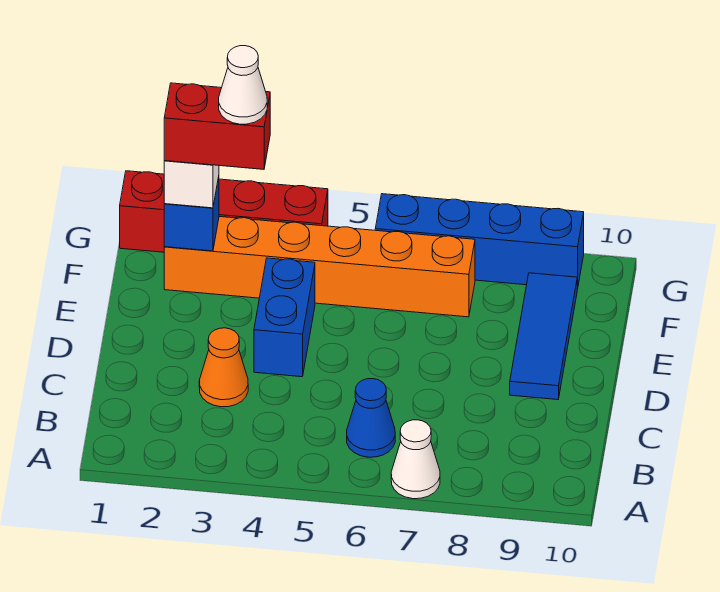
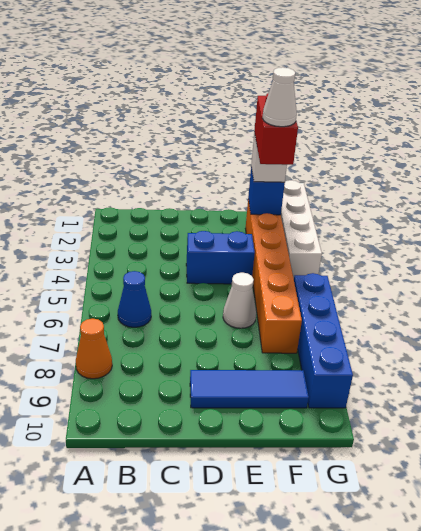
white 1x1 cone [391,420,440,499] -> white 1x1 cone moved to [223,273,256,328]
orange 1x1 cone [199,328,248,407] -> orange 1x1 cone moved to [76,319,112,379]
red 1x4 brick [120,171,328,252] -> white 1x4 brick [281,180,322,279]

